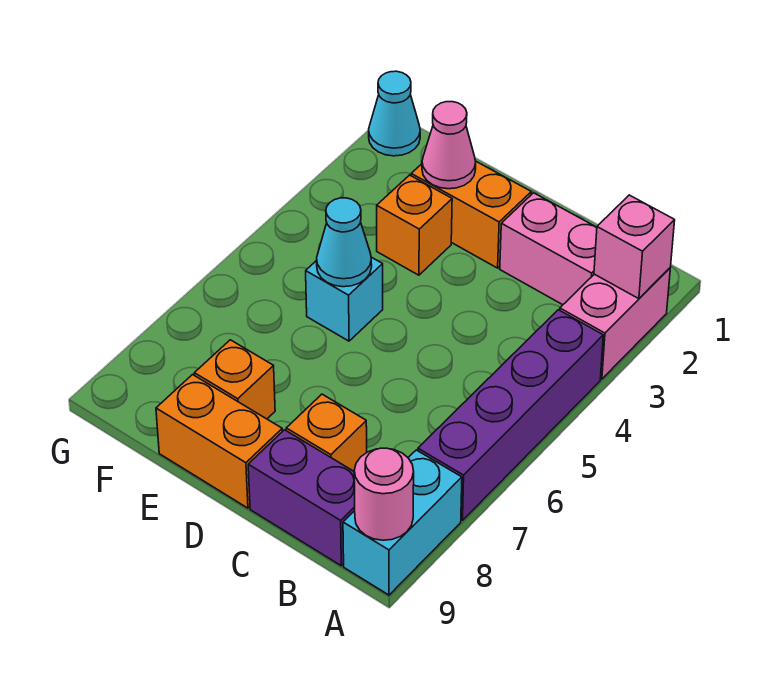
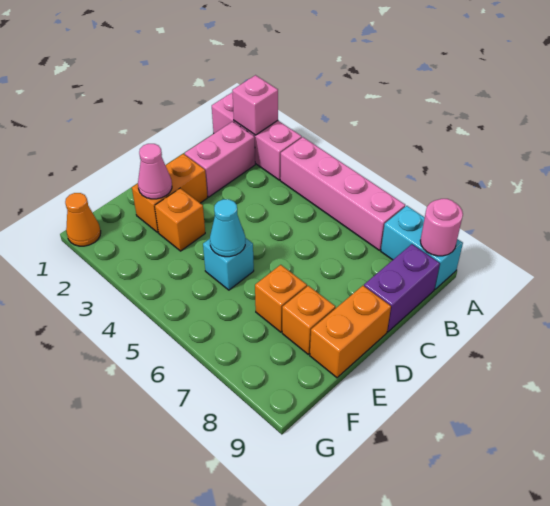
pink 1x2 brick [560,268,670,379] -> pink 1x3 brick [212,92,302,180]
purple 1x4 brick [418,310,603,521] -> pink 1x4 brick [280,137,405,250]
orange 1x1 brick [286,394,367,471] -> orange 1x1 brick moved to [255,265,307,332]
cyan 1x1 cone [369,71,420,156] -> orange 1x1 cone [65,193,101,246]

